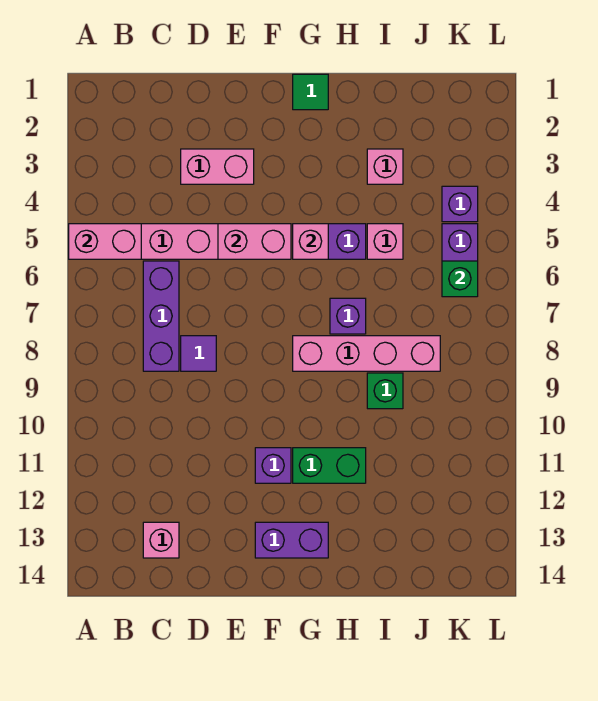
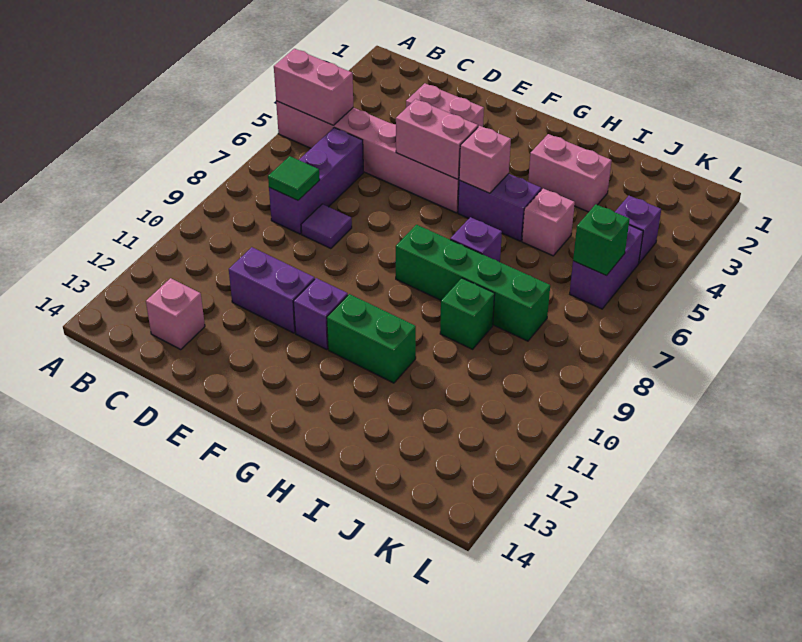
purple 1x2 brick [255,522,328,558] -> purple 1x2 brick moved to [229,247,315,333]
green 1x1 tile [293,74,328,110] -> green 1x1 tile moved to [268,156,320,200]
pink 1x4 brick [293,336,440,371] -> green 1x4 brick [396,225,550,341]
pink 1x1 brick [367,149,403,184] -> pink 1x2 brick [528,134,612,212]

